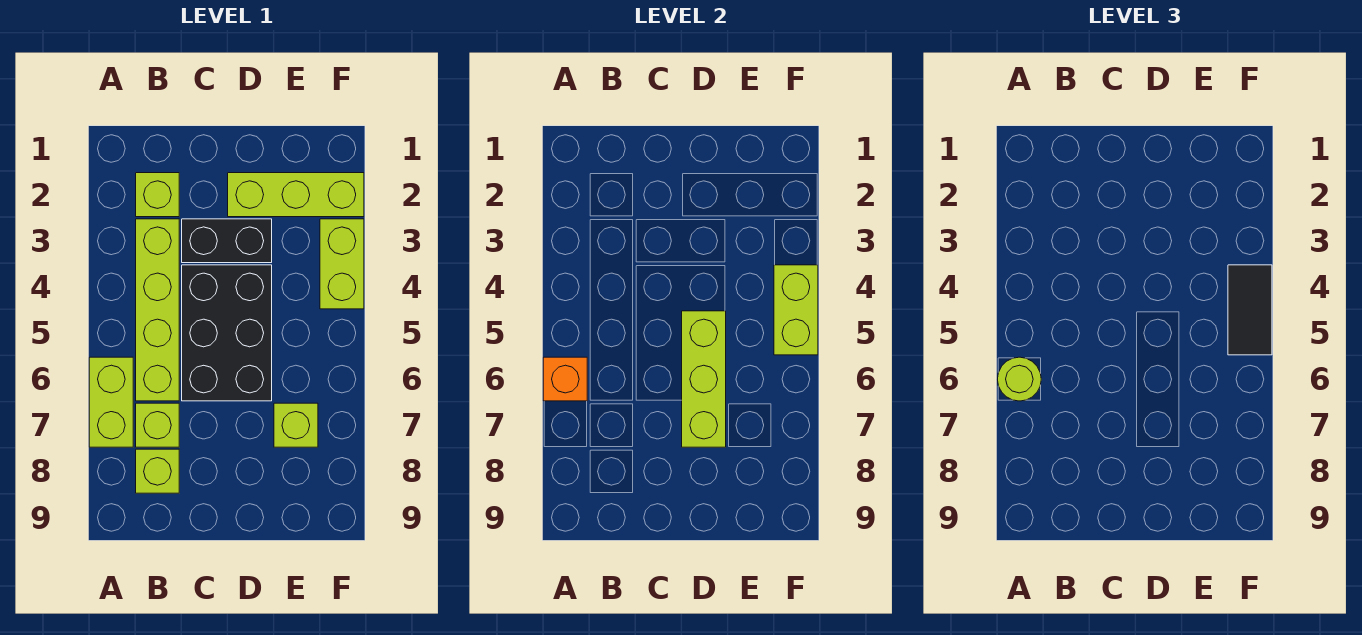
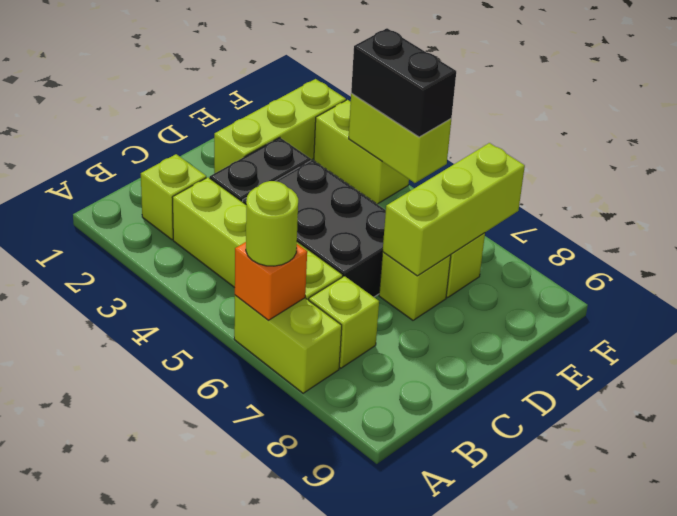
lime 1x1 brick [136,449,179,493] -> lime 1x1 brick moved to [379,252,451,320]
lime 1x3 brick [682,311,726,447] -> lime 1x3 brick turned to [383,143,525,276]
black 1x2 tile [1228,265,1272,355] -> black 1x2 brick [351,28,456,137]

